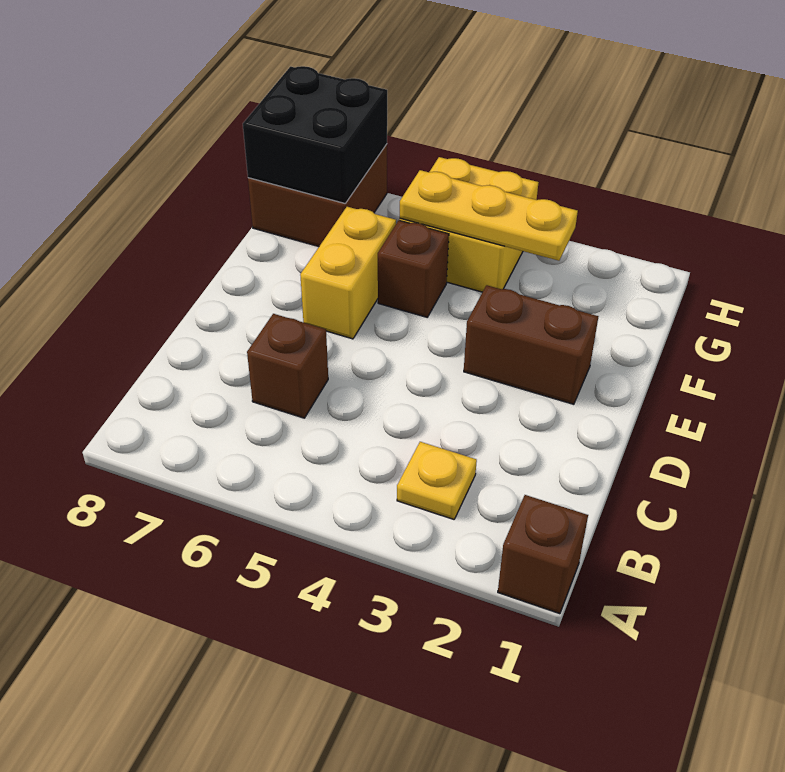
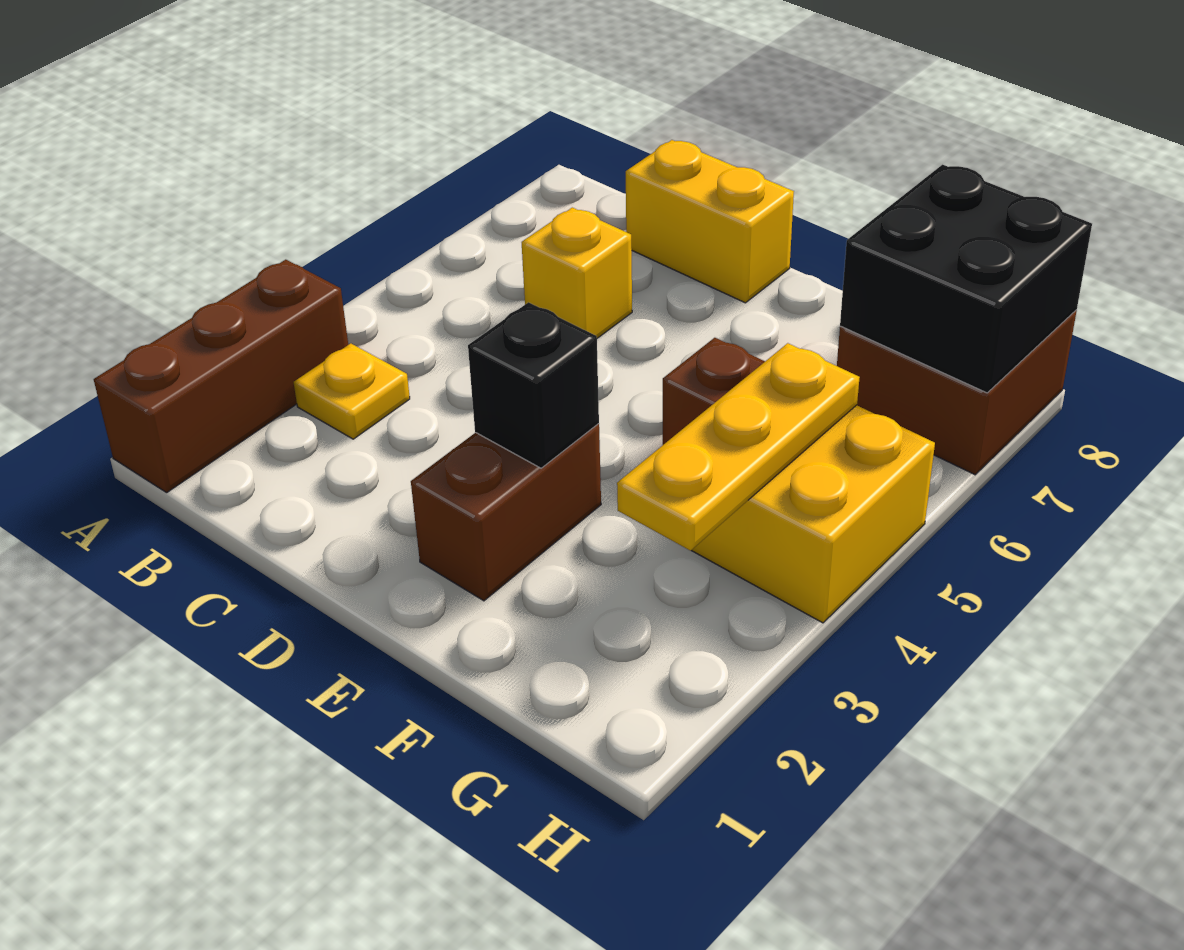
brown 1x1 brick [498,495,588,614] -> brown 1x3 brick [94,260,348,493]
brown 1x1 brick [247,314,328,418] -> yellow 1x1 brick [522,208,632,338]
none -> black 1x1 brick [468,302,599,468]
yellow 1x2 brick [300,207,396,339] -> yellow 1x2 brick moved to [626,140,794,303]

